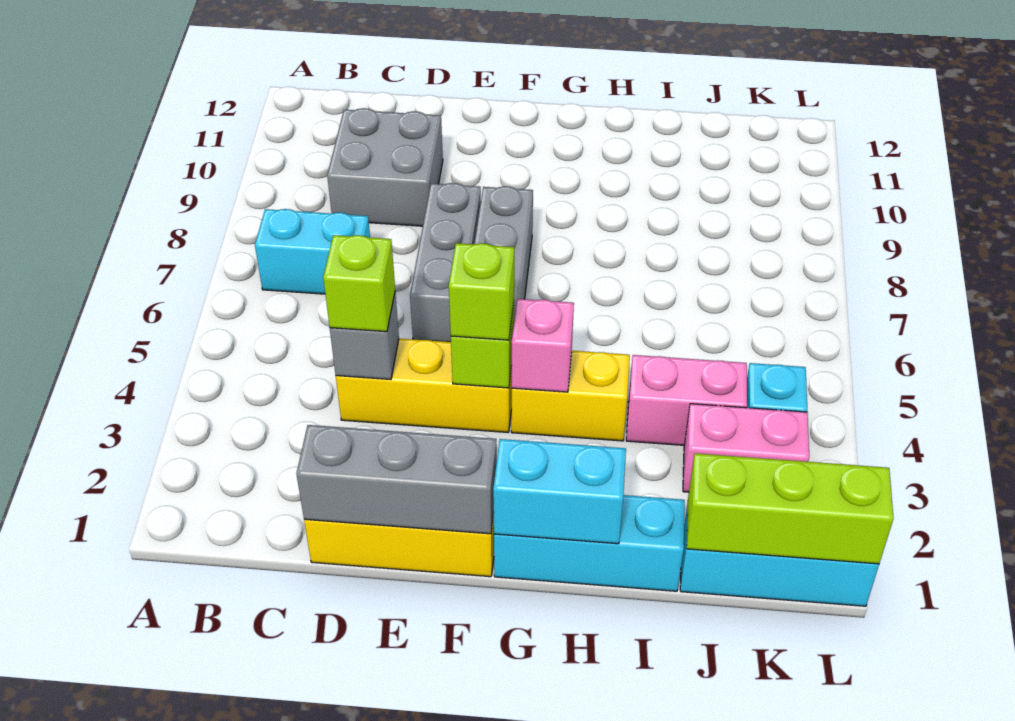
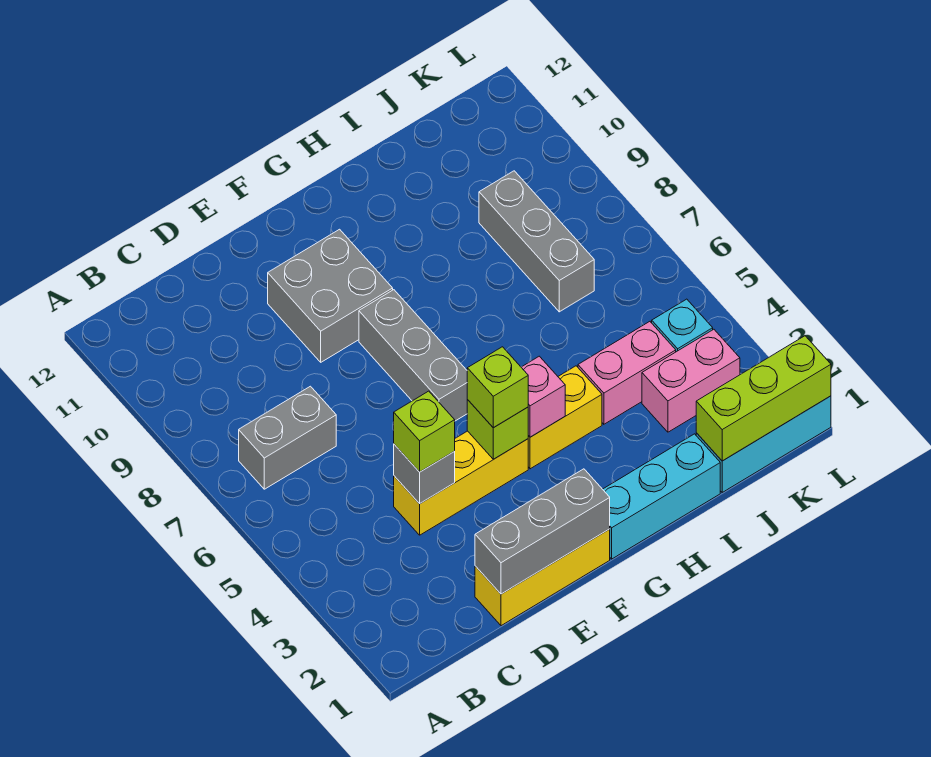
cyan 1x2 brick [255,209,370,294] -> grey 1x2 brick [239,386,336,489]
grey 2x2 brick [327,108,443,226] -> grey 2x2 brick moved to [268,229,393,362]
grey 1x3 brick [410,183,481,342] -> grey 1x3 brick moved to [479,171,594,312]
cyan 1x2 brick [493,439,626,544] -> none

